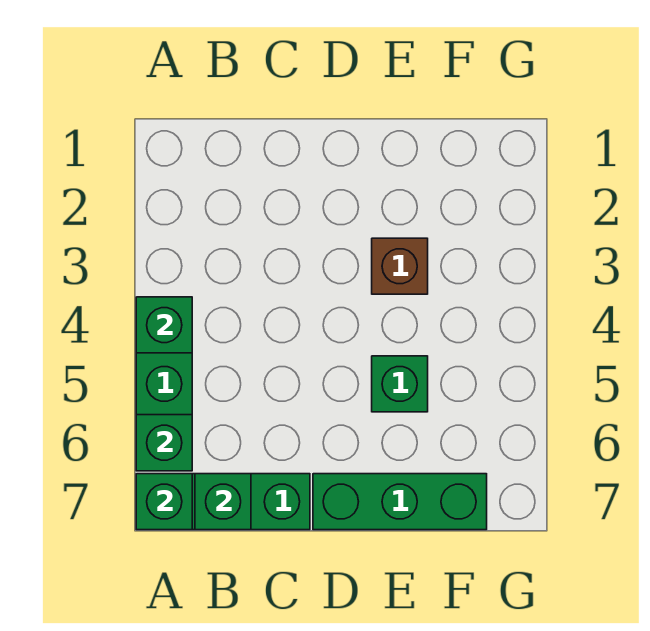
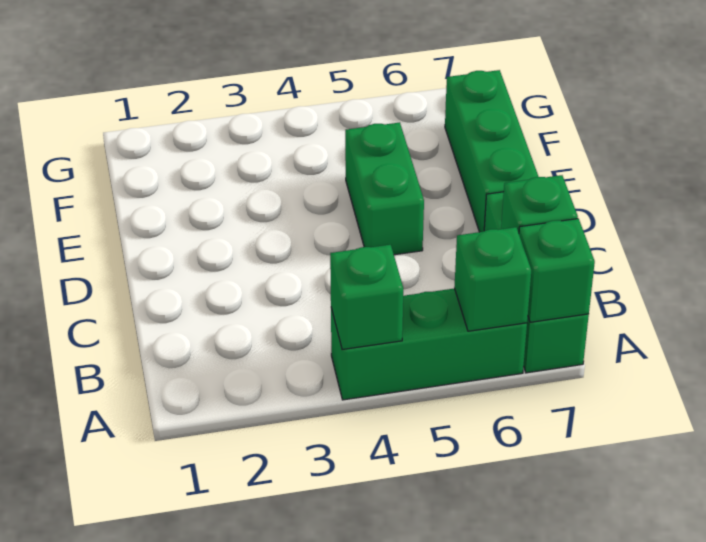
brown 1x1 brick [372,238,428,294] -> none
green 1x1 brick [372,356,428,412] -> green 1x2 brick [345,122,424,255]

